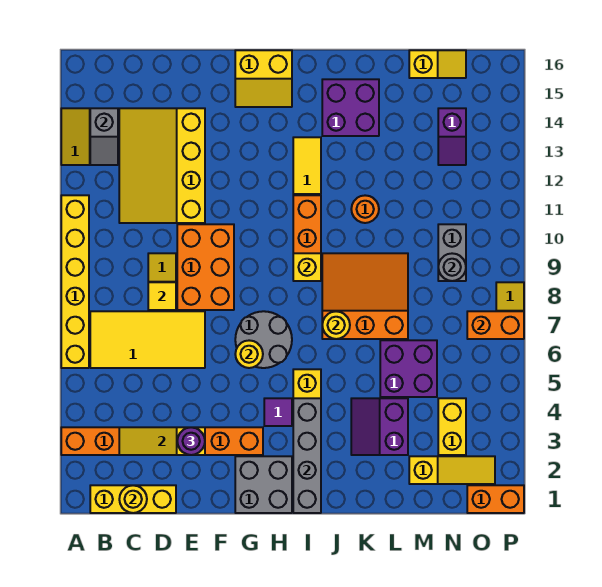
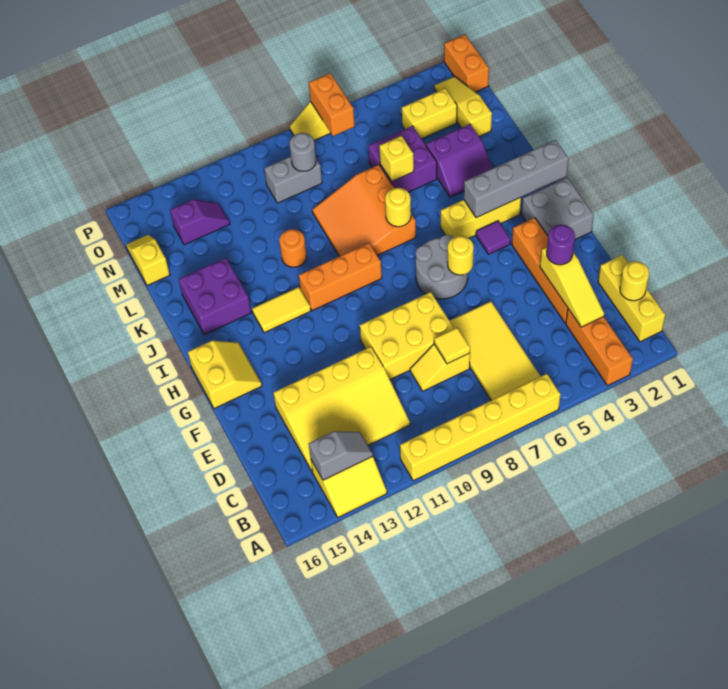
orange 2x3 brick [177,224,234,310] -> yellow 2x3 brick [360,292,454,380]
yellow 1x1 brick [293,253,321,281] -> yellow 1x1 brick moved to [379,136,414,181]

